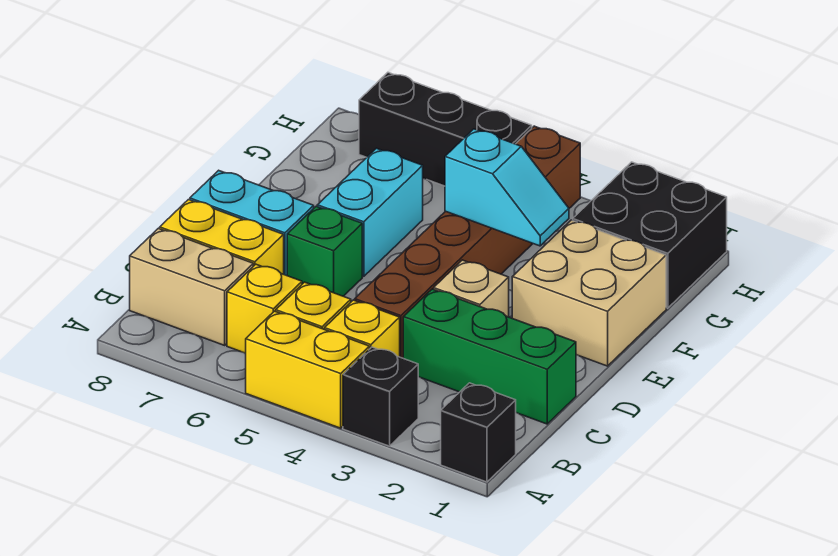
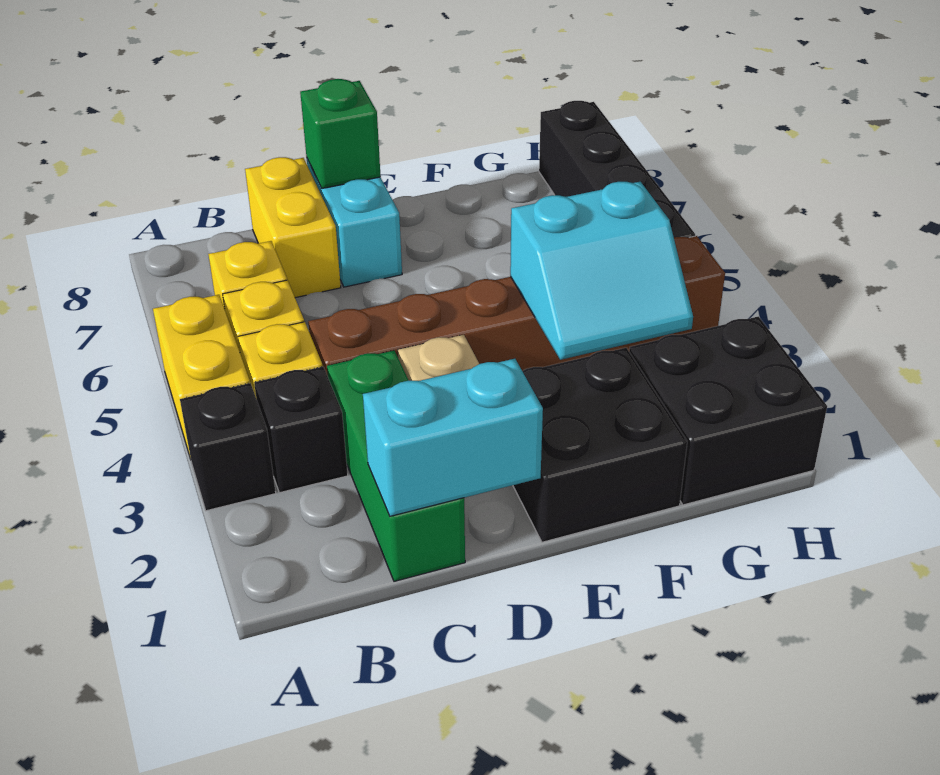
black 1x1 brick [441,383,516,482] -> black 1x1 brick moved to [254,367,348,493]
tan 1x2 brick [130,228,253,345] -> none
green 1x1 brick [287,206,362,296] -> green 1x1 brick moved to [300,79,381,188]
tan 2x2 brick [512,220,666,366] -> black 2x2 brick [513,348,687,542]
cyan 1x2 brick [317,148,423,276] -> cyan 1x2 brick moved to [363,359,543,516]
cyan 1x2 slope [445,129,569,246] -> cyan 2x2 slope [510,182,693,360]
black 1x3 brick [359,73,532,186] -> black 1x4 brick [539,101,695,238]

